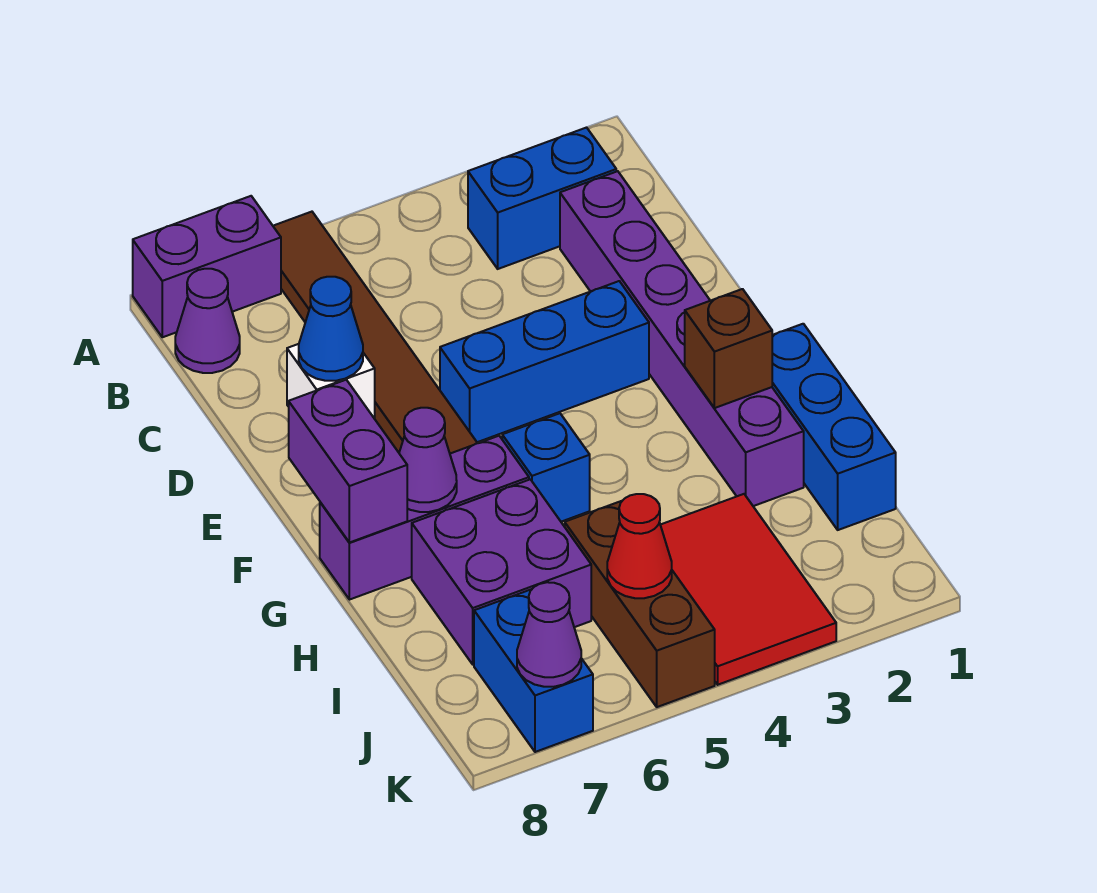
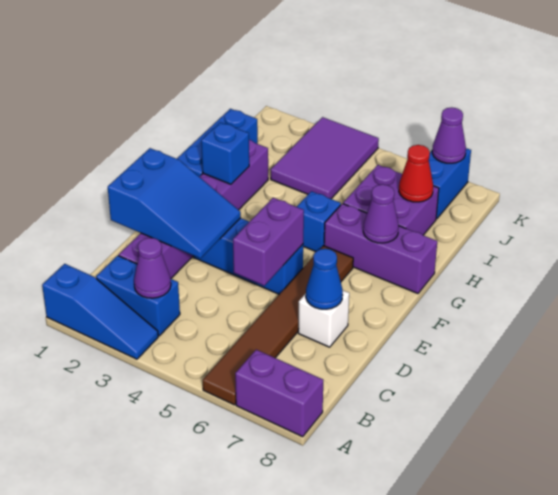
none -> blue 1x3 slope [42,264,158,359]
purple 1x1 cone [175,269,240,373] -> purple 1x1 cone moved to [134,238,171,298]
none -> blue 2x3 slope [108,148,241,258]
purple 1x2 brick [289,380,407,543] -> purple 1x2 brick moved to [233,198,304,286]
brown 1x1 brick [685,289,772,408] -> blue 1x1 brick [201,122,249,184]
red 2x3 tile [661,494,836,685] -> purple 2x3 tile [271,117,379,199]
brown 1x3 brick [565,501,715,707] -> none
red 1x1 cone [607,494,672,598] -> red 1x1 cone moved to [399,145,433,202]

